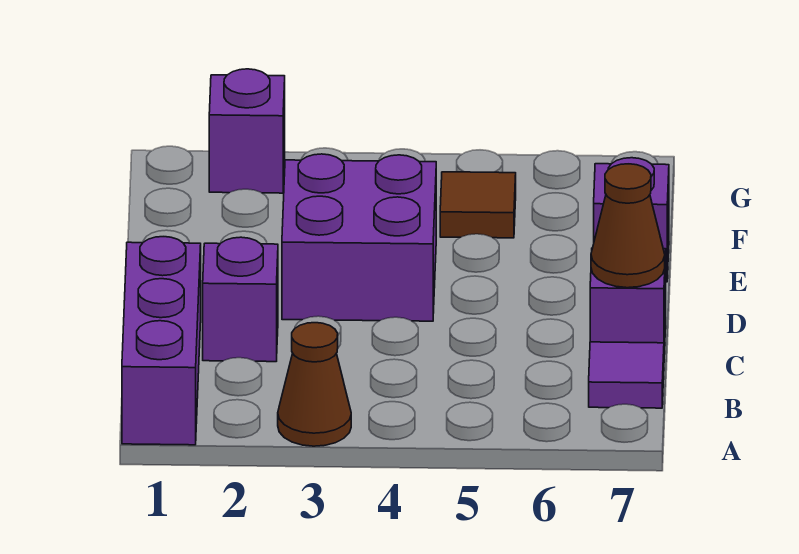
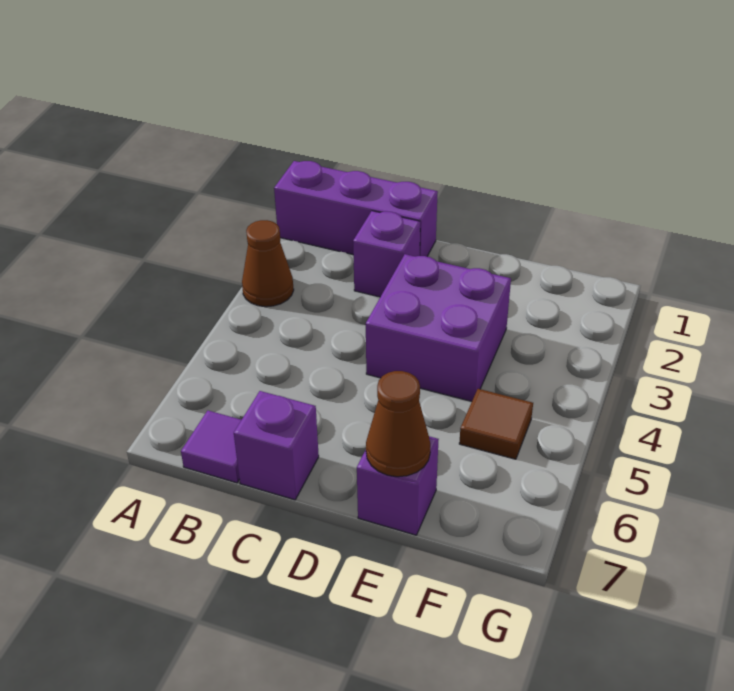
brown 1x1 cone [591,164,665,288] -> brown 1x1 cone moved to [366,371,430,477]
purple 1x1 brick [209,69,285,193] -> none

